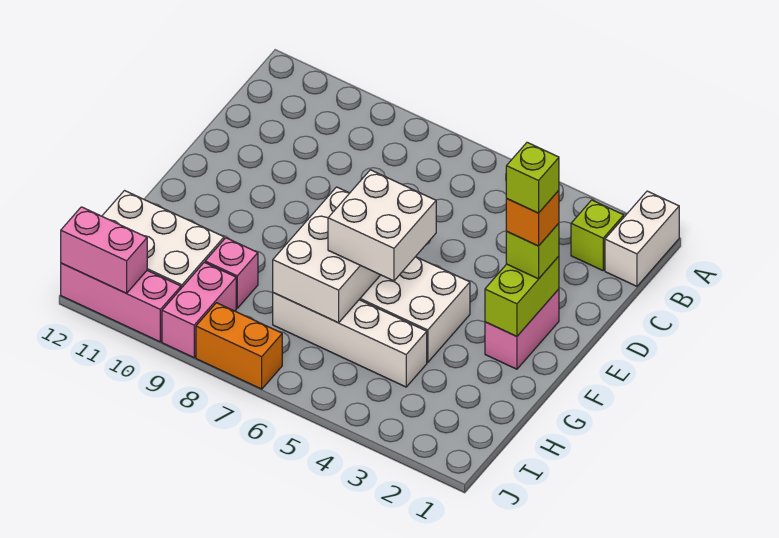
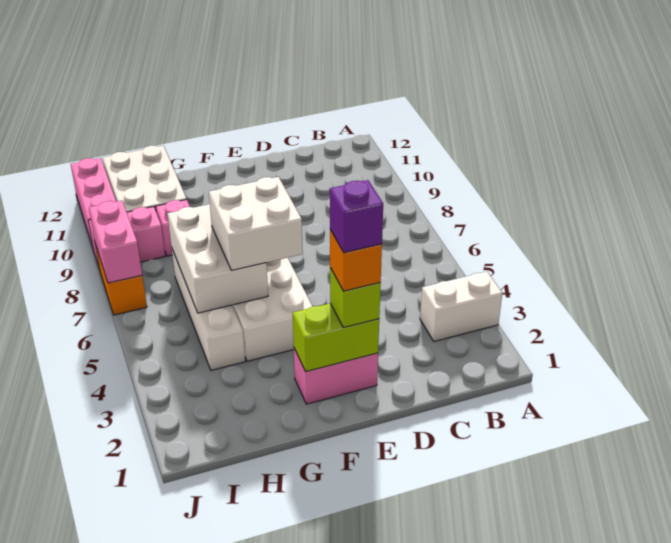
white 1x2 brick [605,191,679,286] -> white 1x2 brick moved to [420,272,502,341]
lime 1x1 brick [571,200,624,271] -> none
lime 1x1 brick [506,142,559,213] -> purple 1x1 brick [330,180,383,253]
white 2x3 brick [273,187,380,323] -> white 2x3 brick turned to [167,204,268,313]
pink 1x2 brick [61,207,147,293] -> pink 1x2 brick moved to [89,201,142,283]

